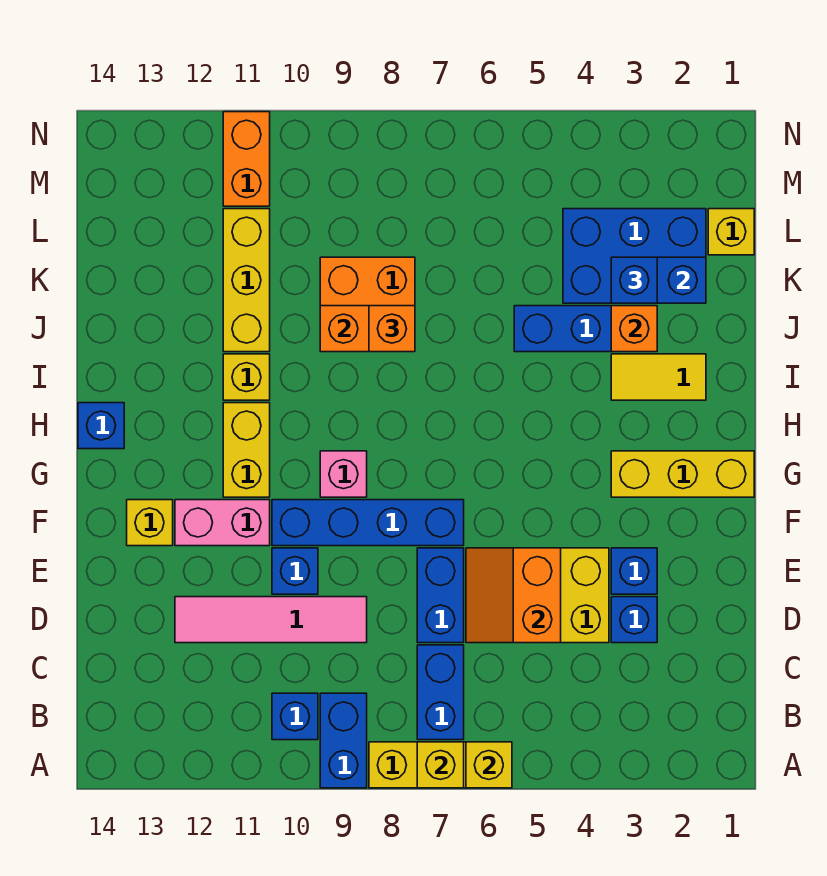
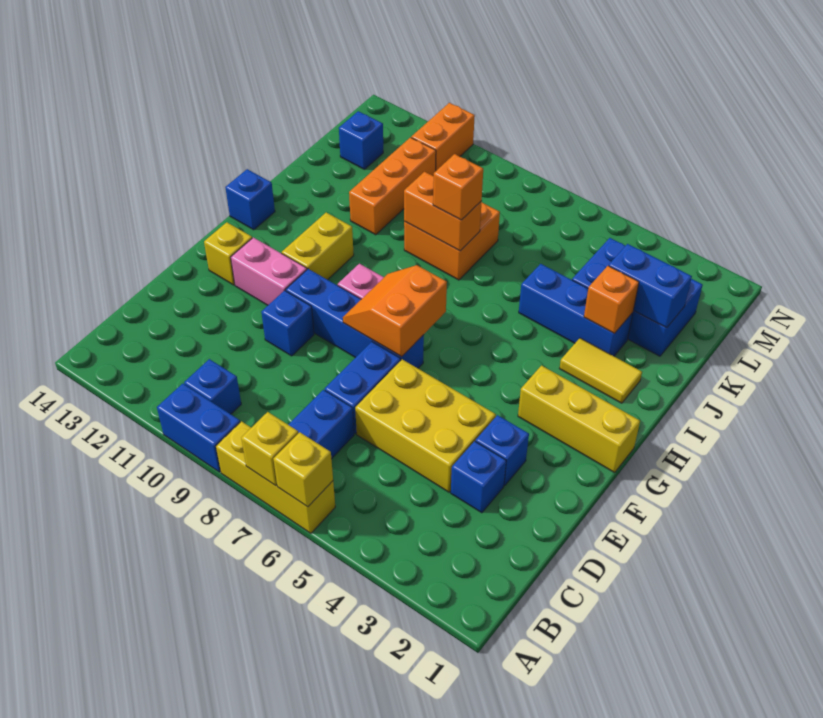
blue 1x2 brick [320,693,367,788] -> blue 1x2 brick turned to [157,384,240,472]
orange 2x2 slope [466,548,561,643] -> orange 2x2 slope moved to [343,265,447,357]
pink 1x4 tile [175,597,367,643] -> none
yellow 1x1 brick [223,354,270,400] -> none
yellow 1x3 brick [223,209,270,352] -> orange 1x3 brick [349,138,436,235]
blue 1x1 brick [611,257,657,303] -> blue 1x1 brick moved to [339,111,383,169]
yellow 1x1 brick [708,209,754,255] -> none

